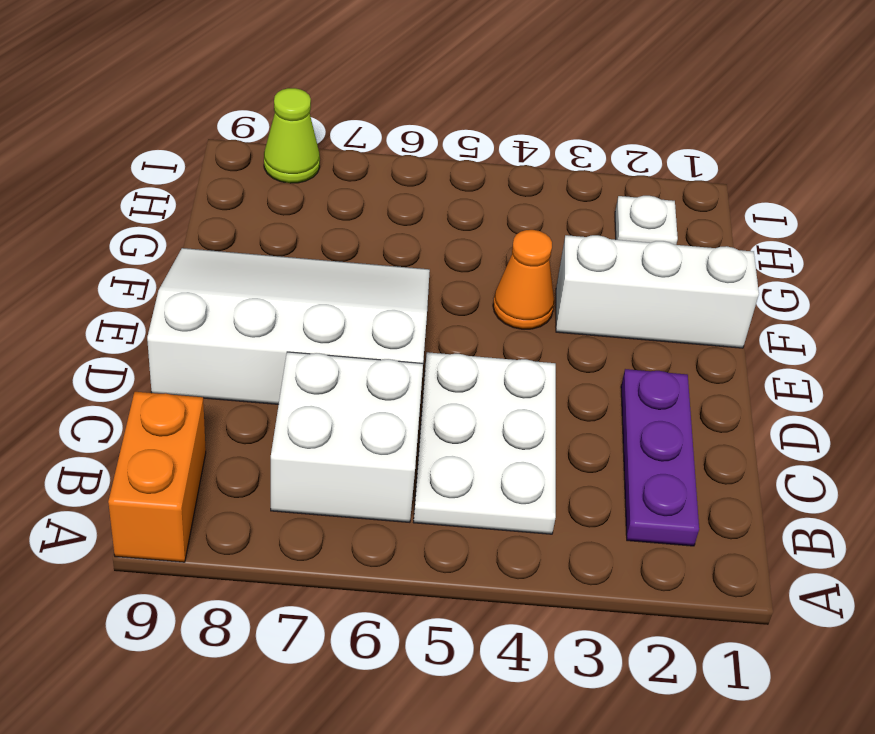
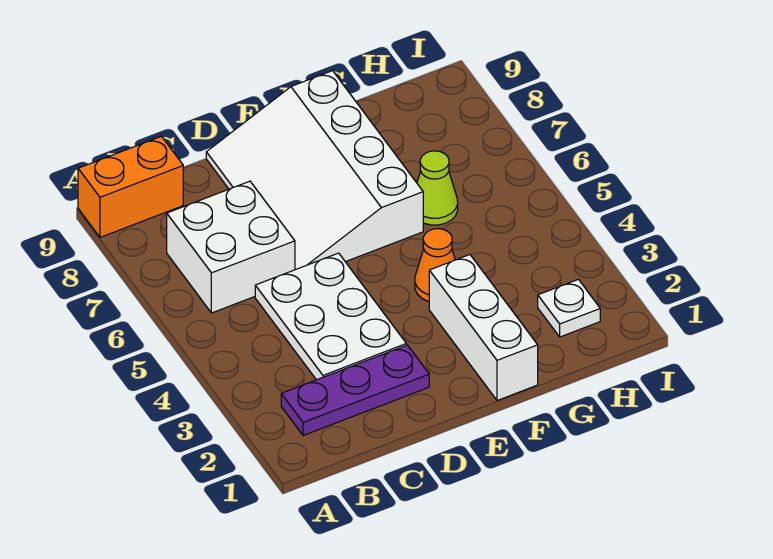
white 2x3 plate [414,352,556,534] -> white 2x3 plate turned to [255,253,406,380]
white 3x4 slope [147,248,430,404] -> white 3x4 slope turned to [206,71,423,270]
lime 1x1 cone [264,88,320,183] -> lime 1x1 cone moved to [417,151,458,225]

